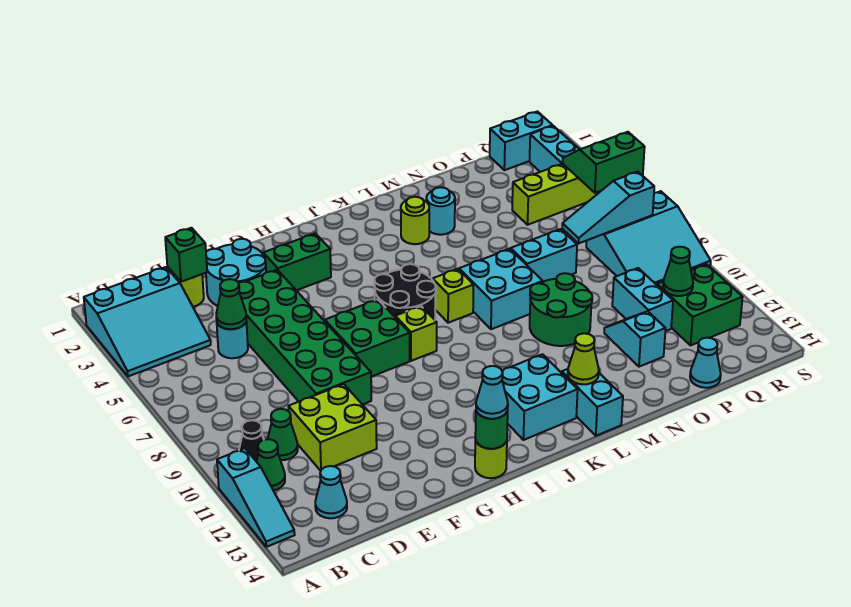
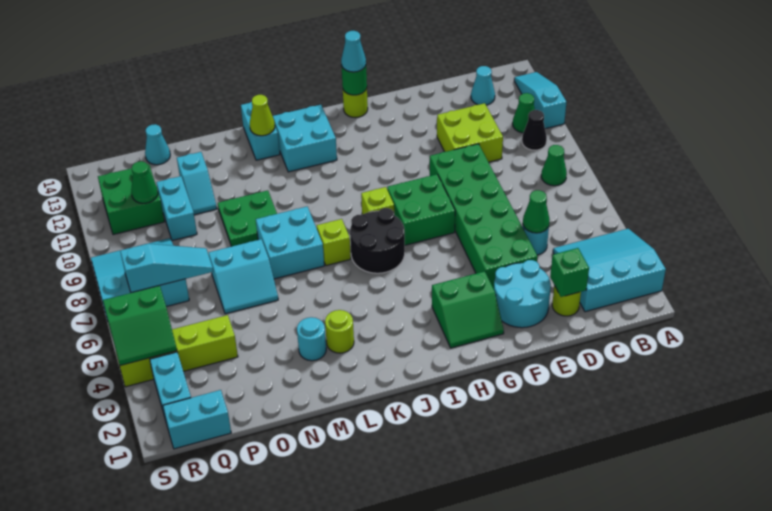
green 1x1 cone [268,409,298,460] -> green 1x1 cone moved to [541,145,567,186]
green 2x2 round brick [530,273,592,346] -> green 2x2 plate [218,190,277,246]

